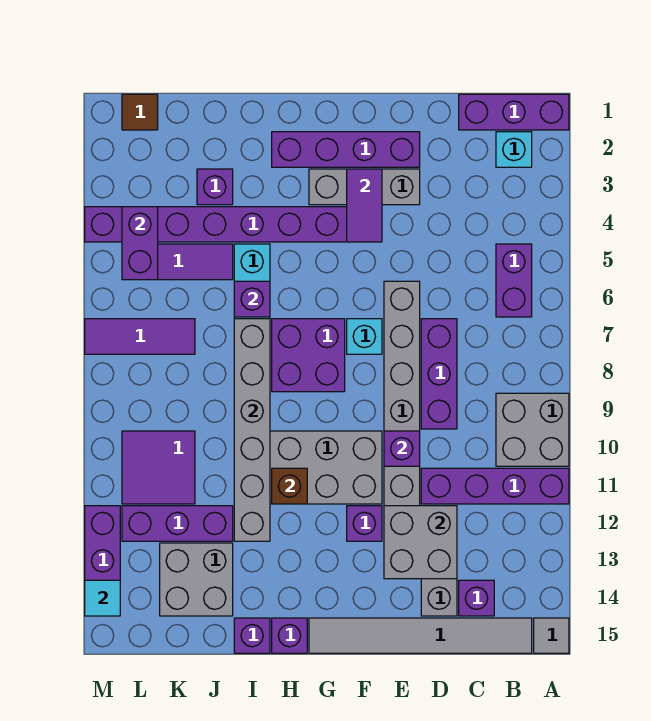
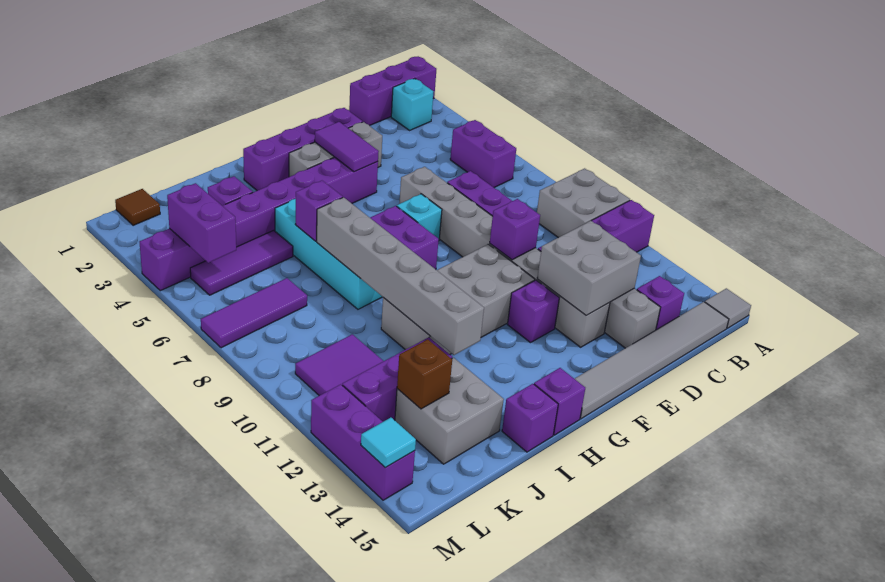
brown 1x1 brick [272,468,307,504] -> brown 1x1 brick moved to [397,339,452,409]

